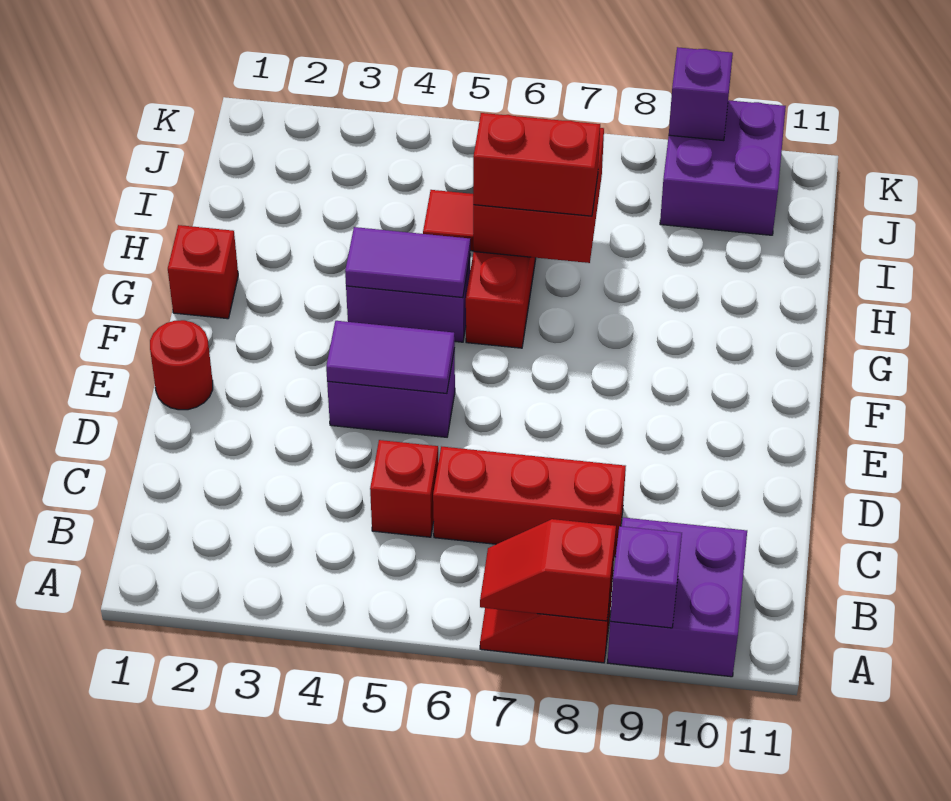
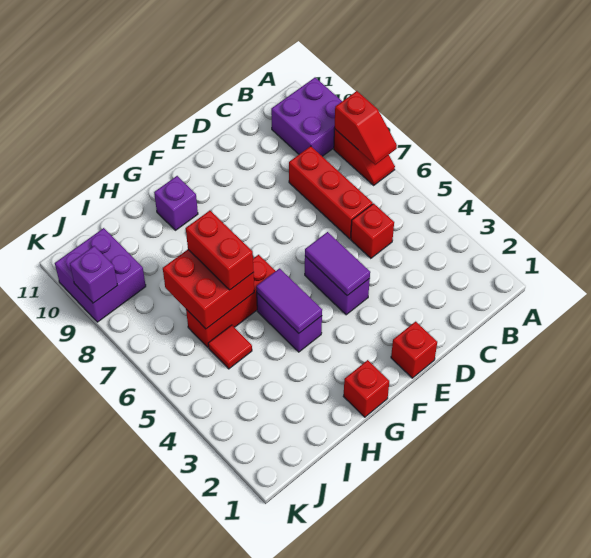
purple 1x1 brick [610,526,682,628] -> purple 1x1 brick moved to [154,176,198,230]
red 1x1 round brick [150,320,213,410] -> red 1x1 brick [391,322,437,378]

